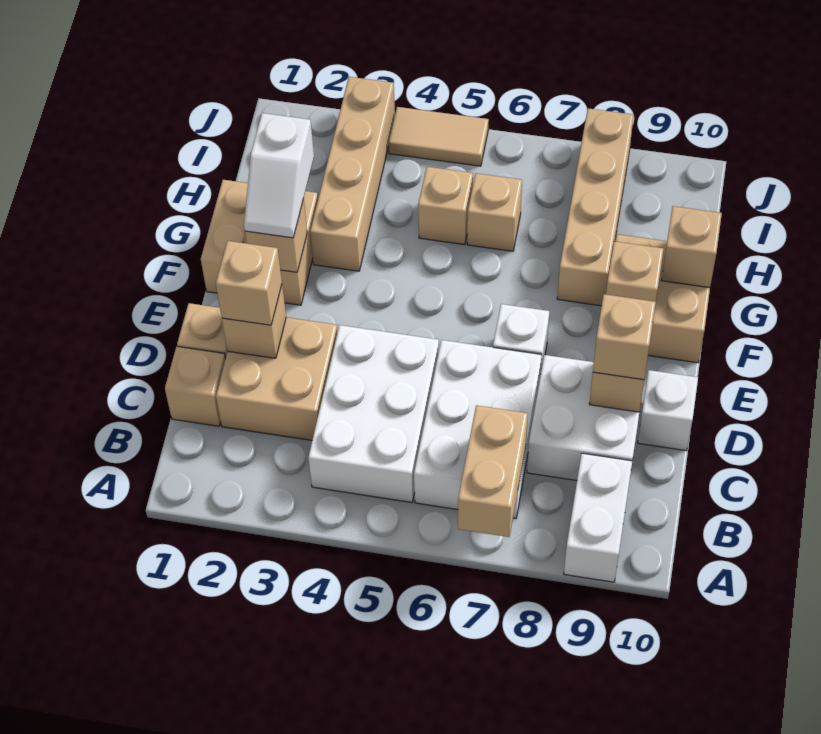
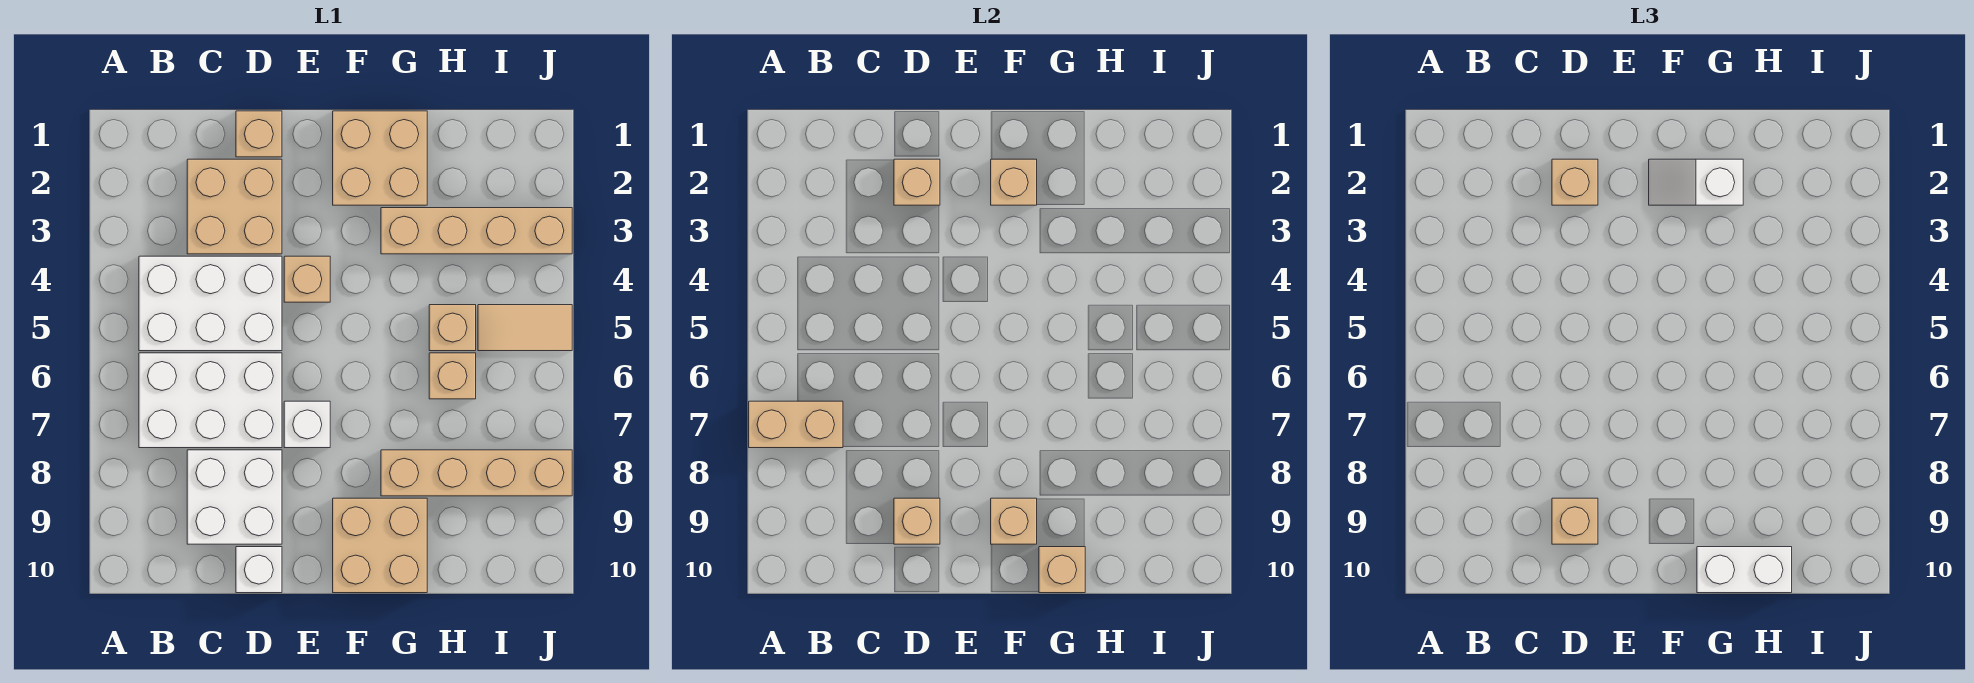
white 1x2 brick [564,453,632,582] -> white 1x2 brick moved to [1697,547,1792,593]
tan 1x1 brick [165,346,226,426] -> tan 1x1 brick moved to [284,256,330,302]
tan 1x2 tile [389,107,489,166] -> tan 1x2 tile turned to [478,305,572,351]

